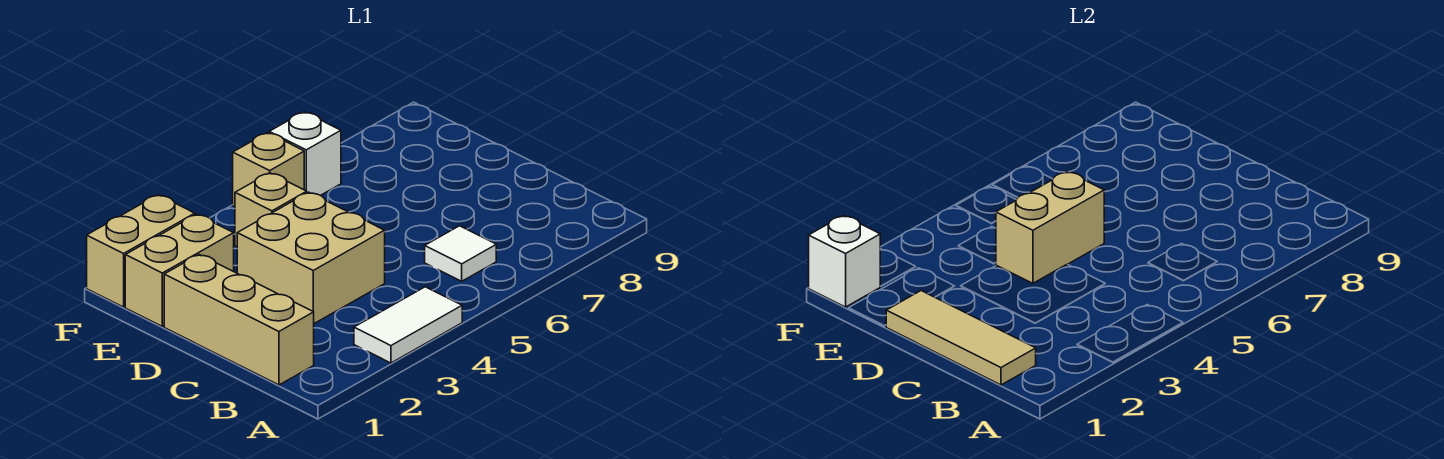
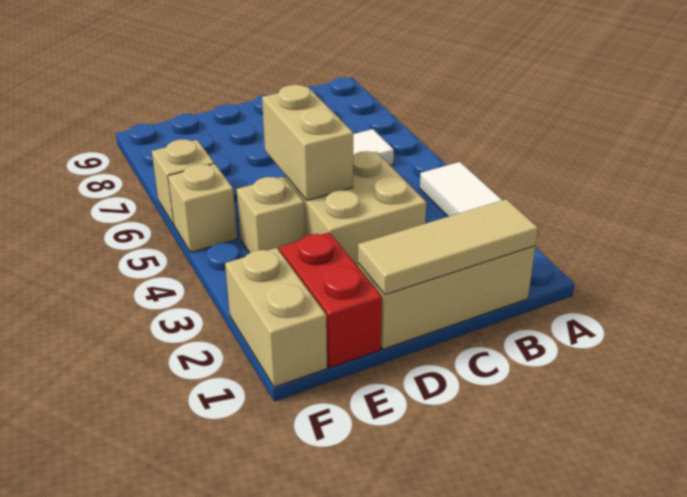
tan 1x2 brick [125,214,234,327] -> red 1x2 brick [280,232,382,368]
white 1x1 brick [809,215,880,307] -> none
white 1x1 brick [269,112,341,196] -> tan 1x1 brick [152,139,214,225]

